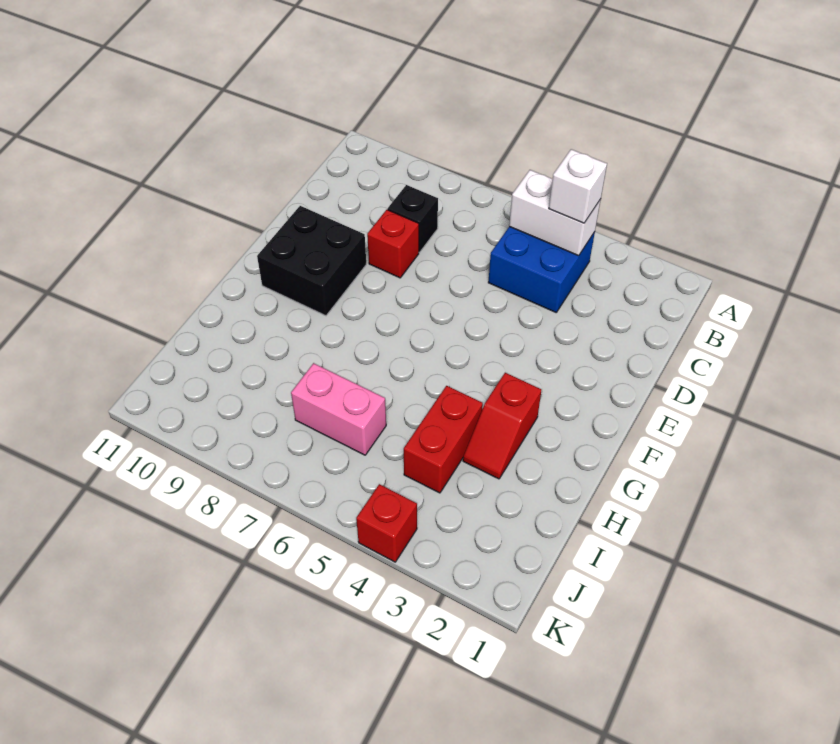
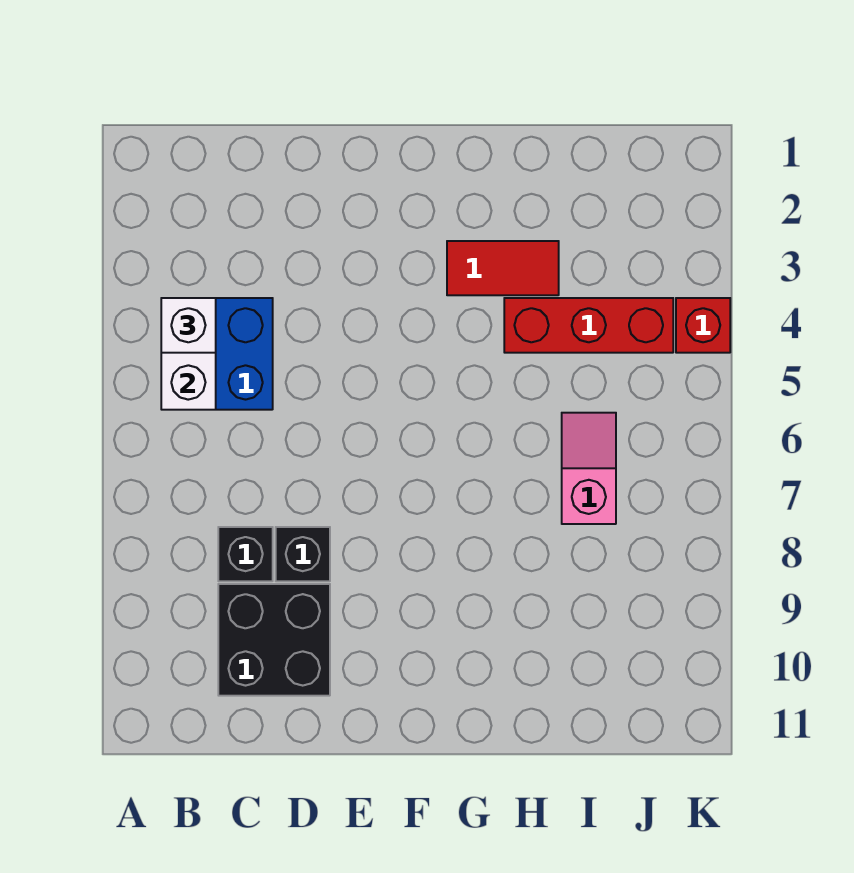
red 1x1 brick [367,210,419,278] -> black 1x1 brick [276,527,330,581]
black 2x2 brick [257,206,366,316] -> black 2x2 brick moved to [218,584,330,696]
red 1x2 slope [463,373,541,479] -> red 1x2 tile [447,241,559,295]
red 1x2 brick [404,386,483,493] -> red 1x3 brick [504,298,673,353]
pink 1x2 brick [291,363,386,455] -> pink 1x2 slope [562,413,616,524]

